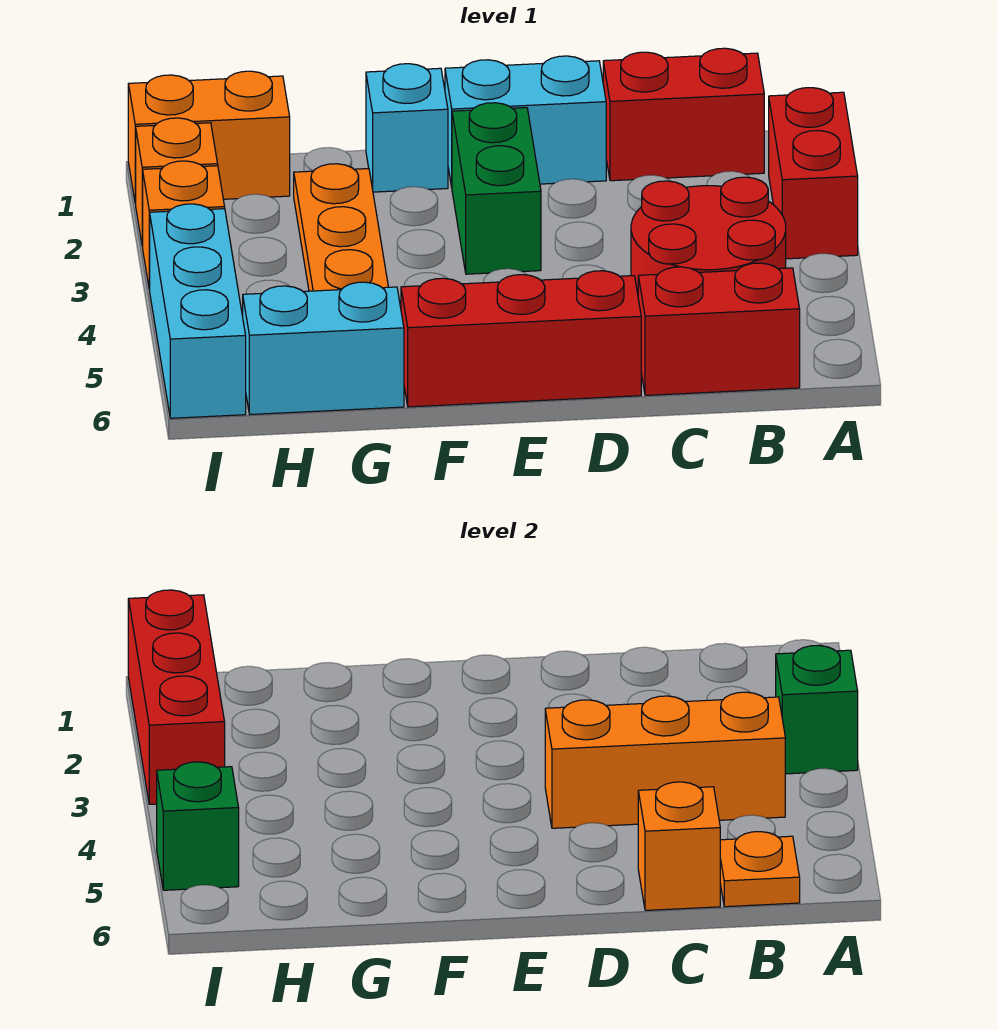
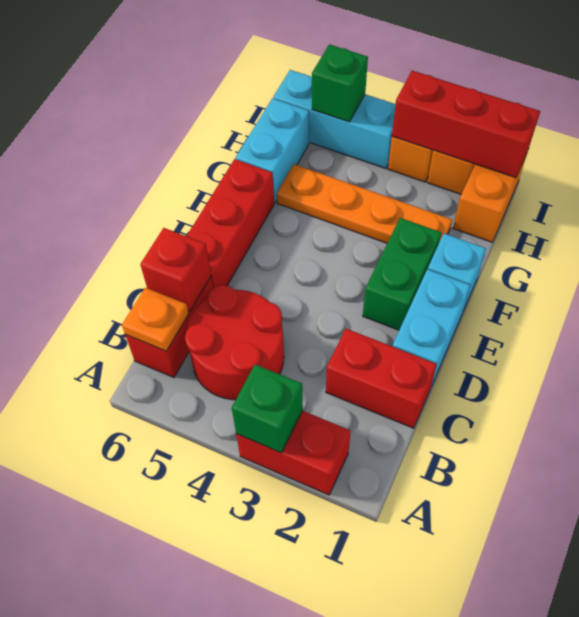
red 1x2 brick [603,48,764,181] -> red 1x2 brick turned to [326,329,437,428]
orange 1x3 brick [545,692,785,828] -> none
orange 1x1 brick [638,782,720,910] -> red 1x1 brick [140,228,211,312]
green 1x2 brick [452,103,541,274] -> green 1x2 brick turned to [363,218,441,330]

